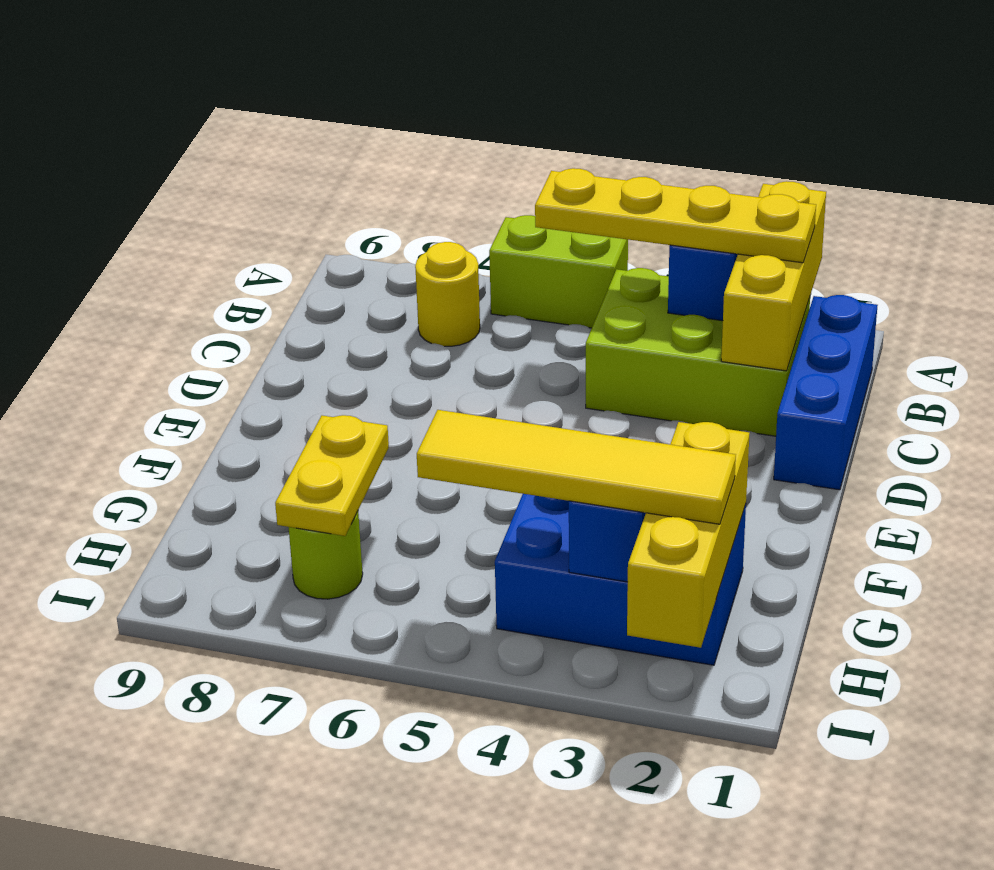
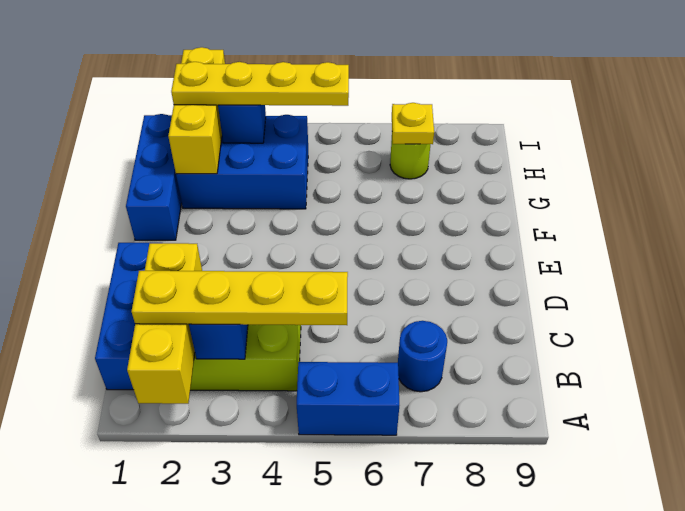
lime 1x2 brick [489,215,628,328] -> blue 1x2 brick [297,362,399,435]
yellow 1x1 round brick [415,242,480,346] -> blue 1x1 round brick [398,321,447,392]
none -> blue 1x3 brick [126,114,182,240]
yellow 1x2 plate [275,415,389,536] -> yellow 1x1 plate [392,103,434,144]
yellow 1x4 tile [417,410,736,524] -> yellow 1x4 plate [171,62,349,106]

